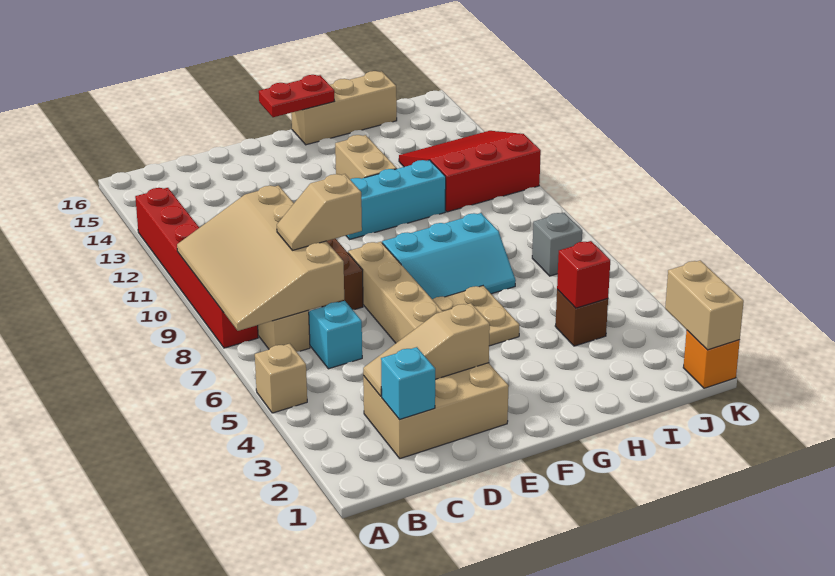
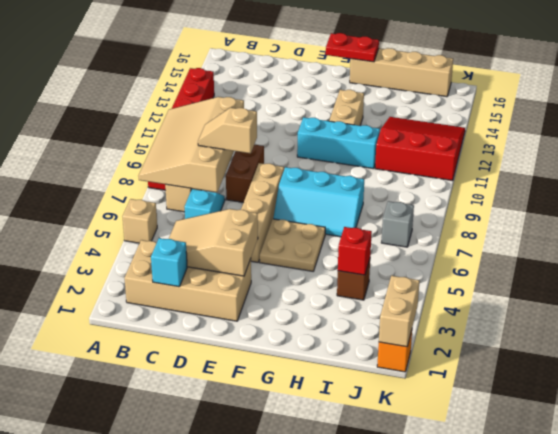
tan 2x3 brick [363,363,509,459] -> tan 2x4 brick [125,240,251,321]
tan 1x3 slope [363,303,490,396] -> tan 2x3 slope [169,209,258,276]
tan 1x3 brick [291,71,397,145] -> tan 1x4 brick [350,48,453,97]

